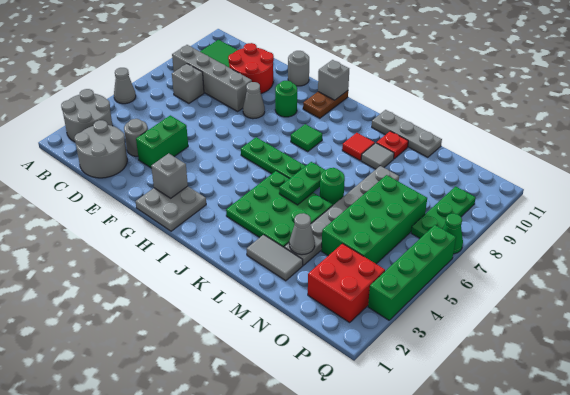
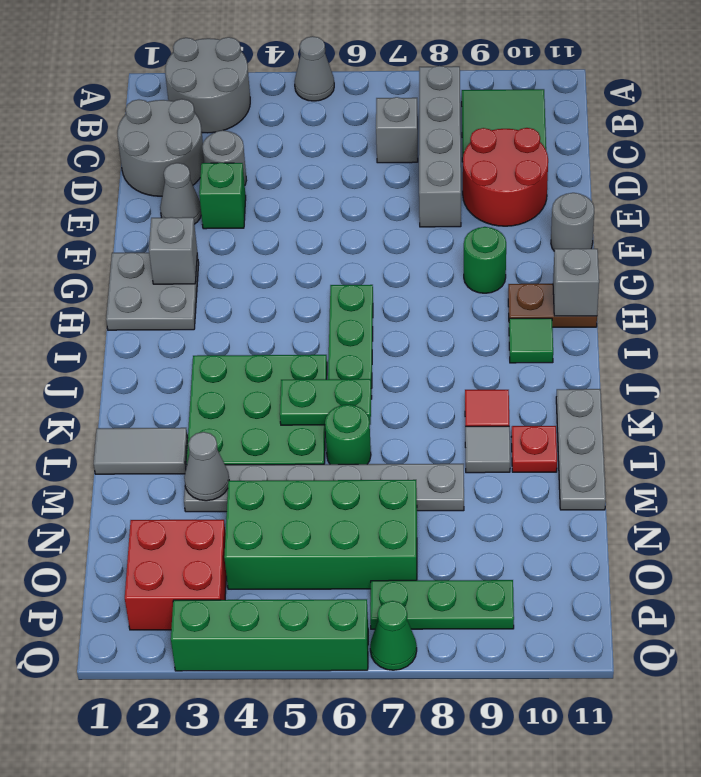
green 1x2 brick [136,115,188,168] -> green 1x1 brick [199,163,246,229]
grey 1x1 cone [243,82,265,119] -> grey 1x1 cone moved to [160,163,201,224]
green 1x1 tile [291,124,322,151] -> green 1x1 tile moved to [509,318,553,363]
grey 1x2 tile [247,235,303,281] -> grey 1x2 tile turned to [94,428,188,474]

